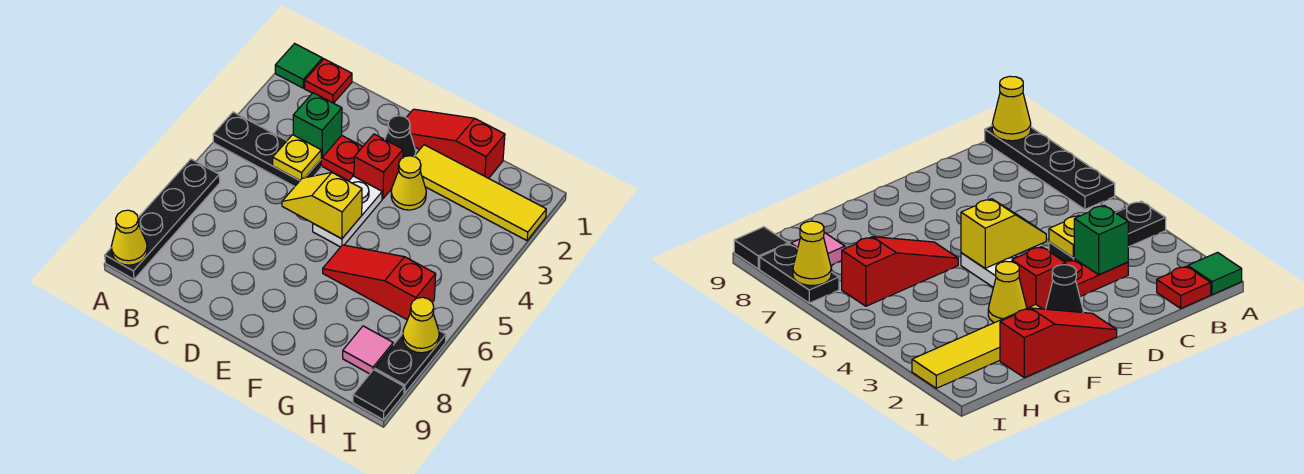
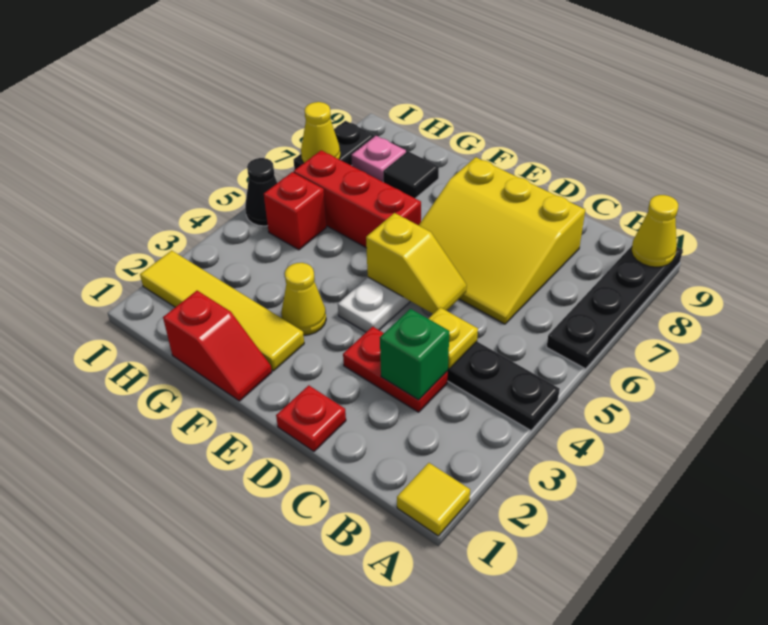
green 1x1 tile [275,44,323,88] -> yellow 1x1 tile [397,463,470,536]
red 1x1 plate [305,59,352,103] -> red 1x1 plate moved to [276,385,346,451]
none -> yellow 3x3 slope [419,157,585,324]
red 1x3 slope [406,109,505,178] -> red 1x2 slope [163,291,272,401]
black 1x1 cone [385,116,416,157] -> black 1x1 cone moved to [245,158,277,226]
red 1x1 brick [354,134,403,199] -> red 1x1 brick moved to [264,172,326,250]
red 1x3 slope [323,245,436,320] -> red 1x3 brick [294,150,421,247]
pink 1x1 tile [343,326,393,374] -> pink 1x1 plate [351,136,406,182]
black 1x1 tile [353,370,404,420] -> black 1x1 tile moved to [383,151,439,198]

